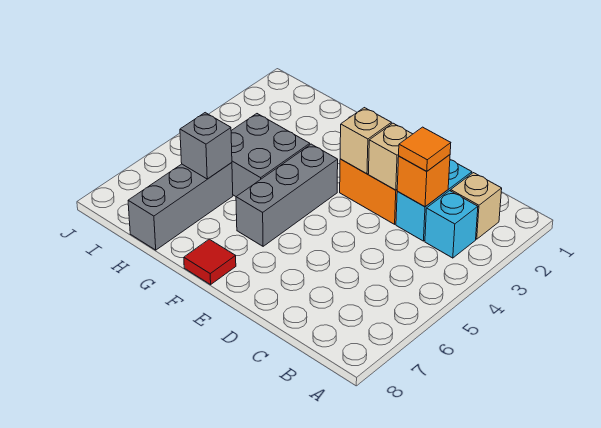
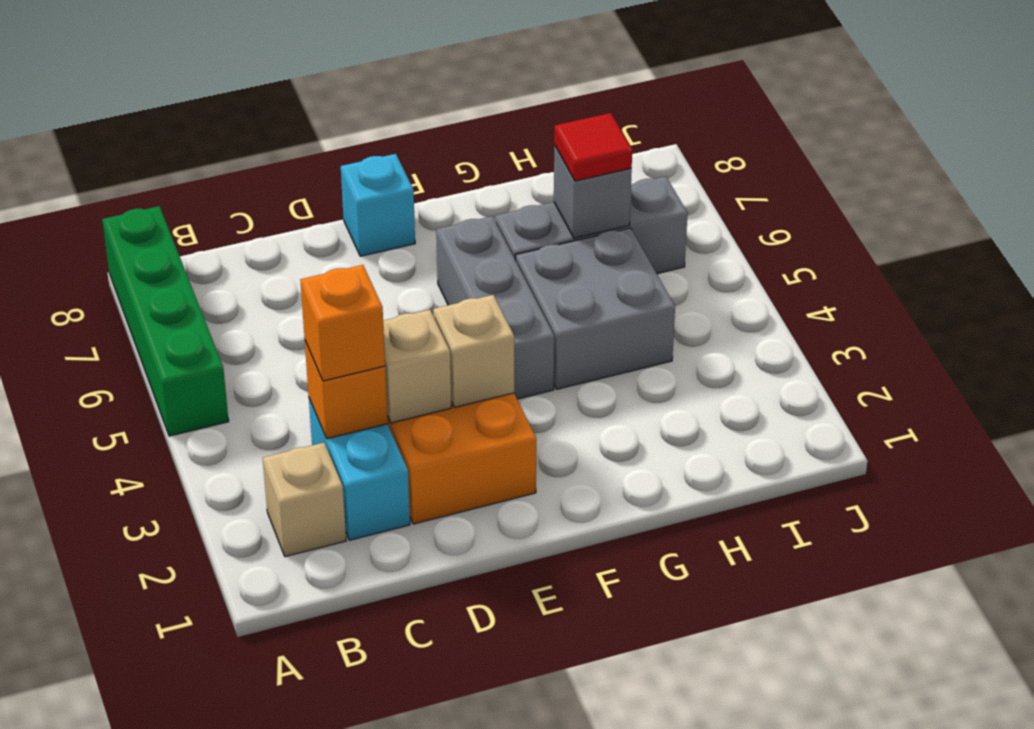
none -> green 1x4 brick [102,206,229,436]
cyan 1x1 brick [425,191,478,258] -> cyan 1x1 brick moved to [341,154,415,256]
orange 1x1 tile [399,127,451,171] -> orange 1x1 brick [300,265,385,381]
red 1x1 tile [184,239,236,285] -> red 1x1 tile moved to [554,113,632,181]
grey 1x3 brick [128,163,233,250] -> grey 1x3 brick turned to [495,176,688,274]

